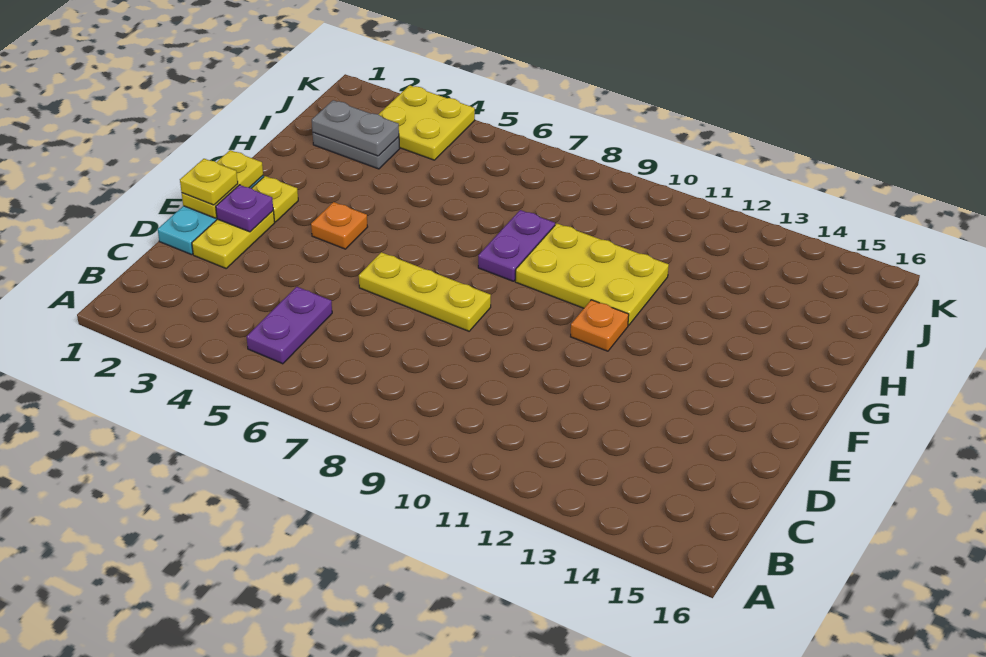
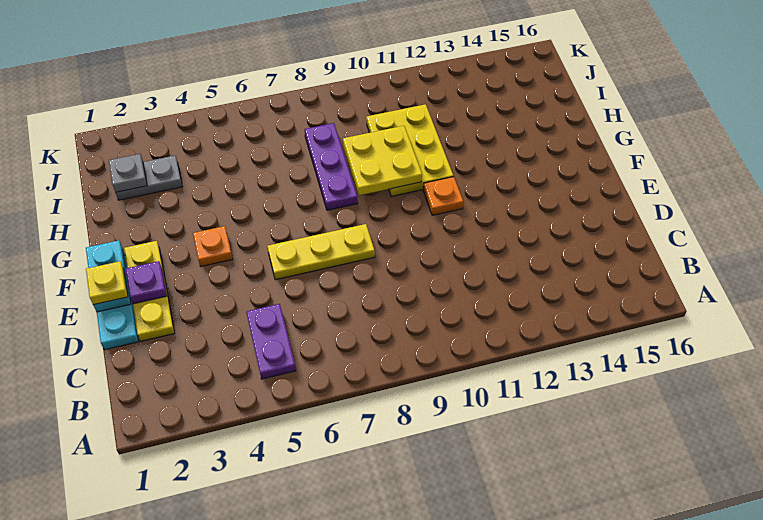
yellow 1x2 plate [182,150,263,218] -> cyan 1x2 plate [86,241,131,312]
purple 1x2 plate [478,210,555,281] -> purple 1x3 plate [305,123,358,210]
yellow 2x3 plate [515,224,669,325] -> yellow 2x3 plate turned to [366,104,453,196]
grey 1x2 plate [312,100,399,156] -> grey 1x1 plate [109,154,147,192]
yellow 2x2 plate [379,85,475,160] -> yellow 2x2 plate moved to [343,126,422,195]

